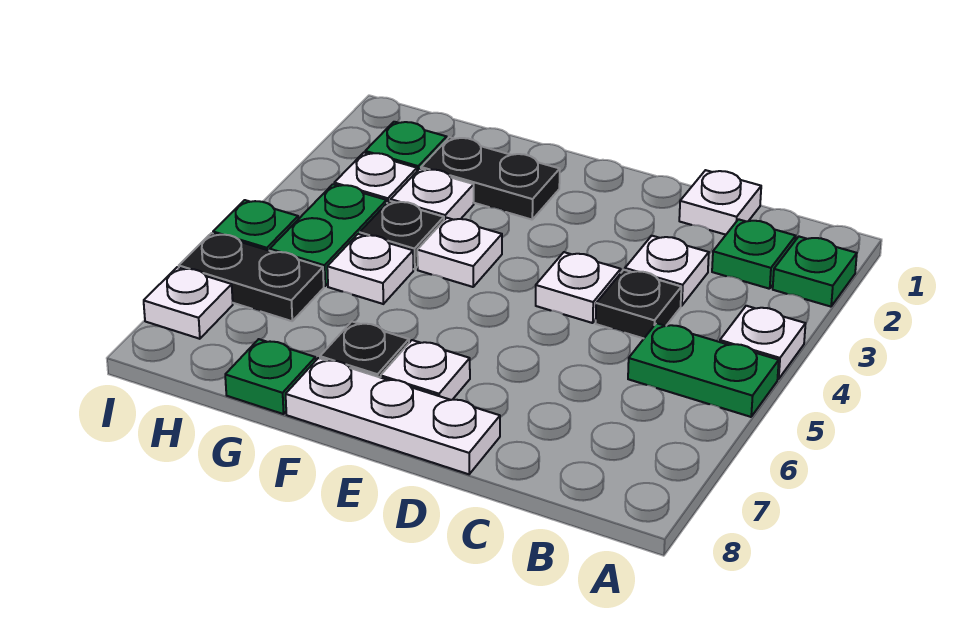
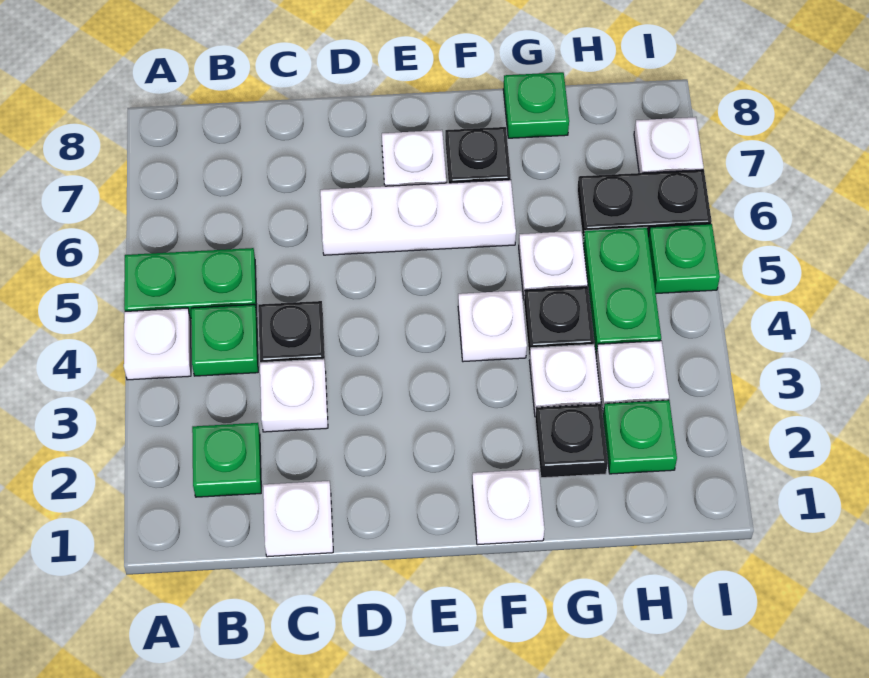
green 1x1 plate [773,237,857,307] -> green 1x1 plate moved to [191,305,258,376]
white 1x1 plate [536,252,621,323] -> white 1x1 plate moved to [472,469,544,545]
white 1x3 plate [286,358,500,474] -> white 1x3 plate moved to [320,180,516,255]
black 1x2 plate [421,137,560,220] -> black 1x1 plate [535,404,608,478]

